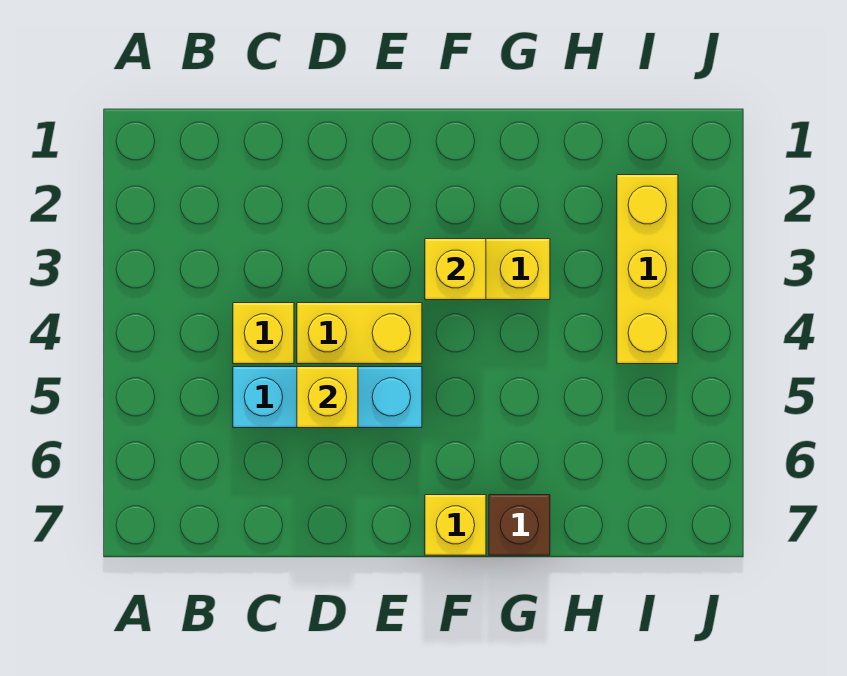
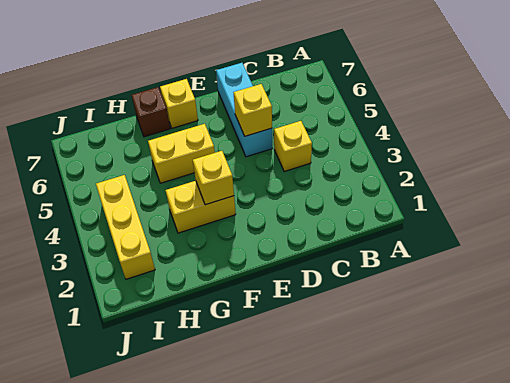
cyan 1x3 brick [233,367,422,428] -> cyan 1x3 brick turned to [216,63,272,157]
yellow 1x2 brick [297,303,422,364] -> yellow 1x2 brick moved to [148,124,215,183]

